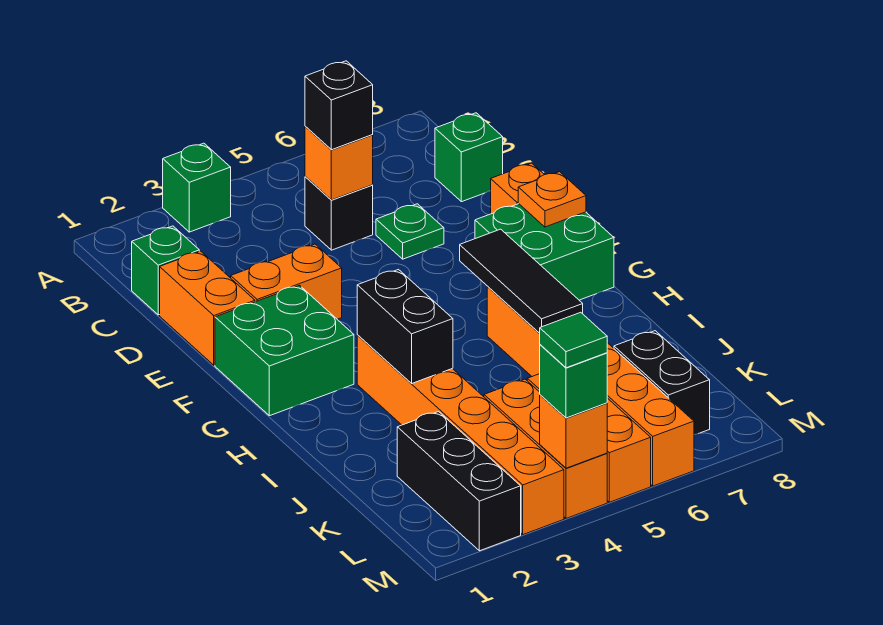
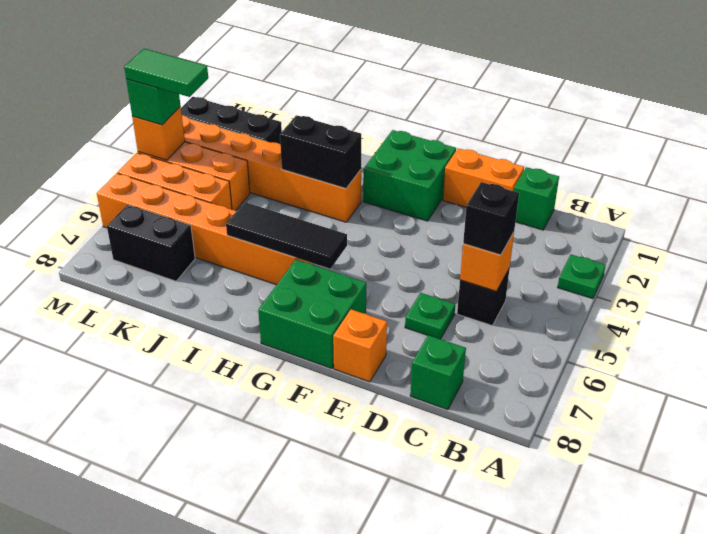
green 1x1 brick [163,143,231,232] -> green 1x1 plate [558,255,606,299]
orange 1x2 brick [231,244,342,319] -> none
orange 1x1 plate [518,172,586,227] -> none
green 1x1 tile [540,312,607,368] -> green 1x2 tile [124,49,208,97]

